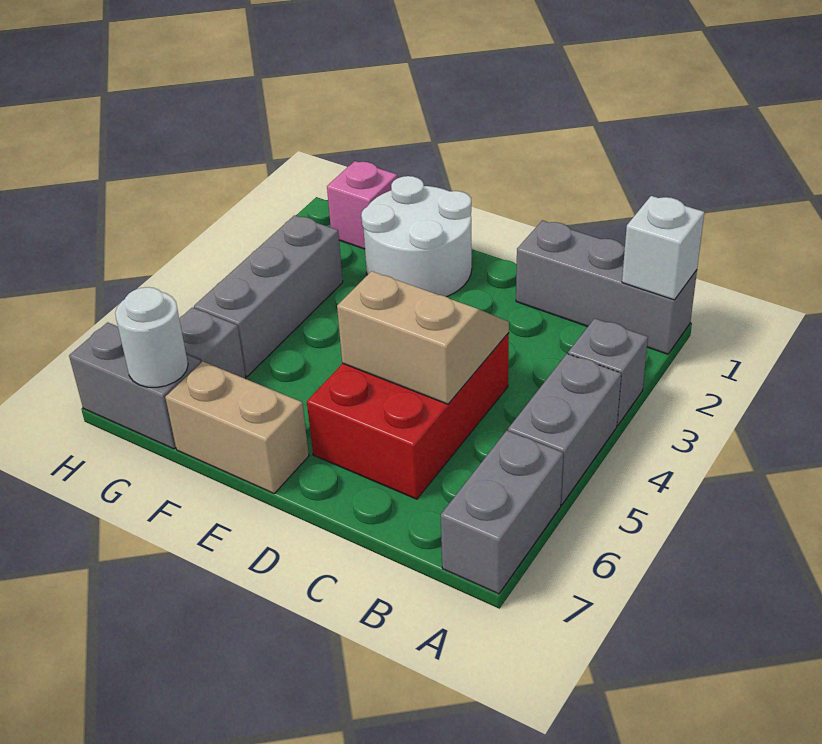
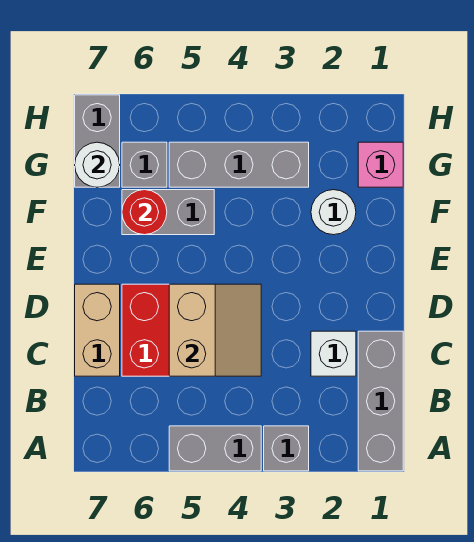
white 1x1 brick [622,196,704,300] -> white 1x1 brick moved to [311,331,356,376]
grey 1x2 brick [441,431,563,594] -> grey 1x2 brick moved to [122,190,214,235]
white 2x2 round brick [361,176,472,297] -> white 1x1 round brick [311,190,356,235]
tan 1x2 brick [165,361,309,493] -> tan 1x2 brick moved to [75,284,120,376]
none -> red 1x1 round brick [122,190,167,235]

